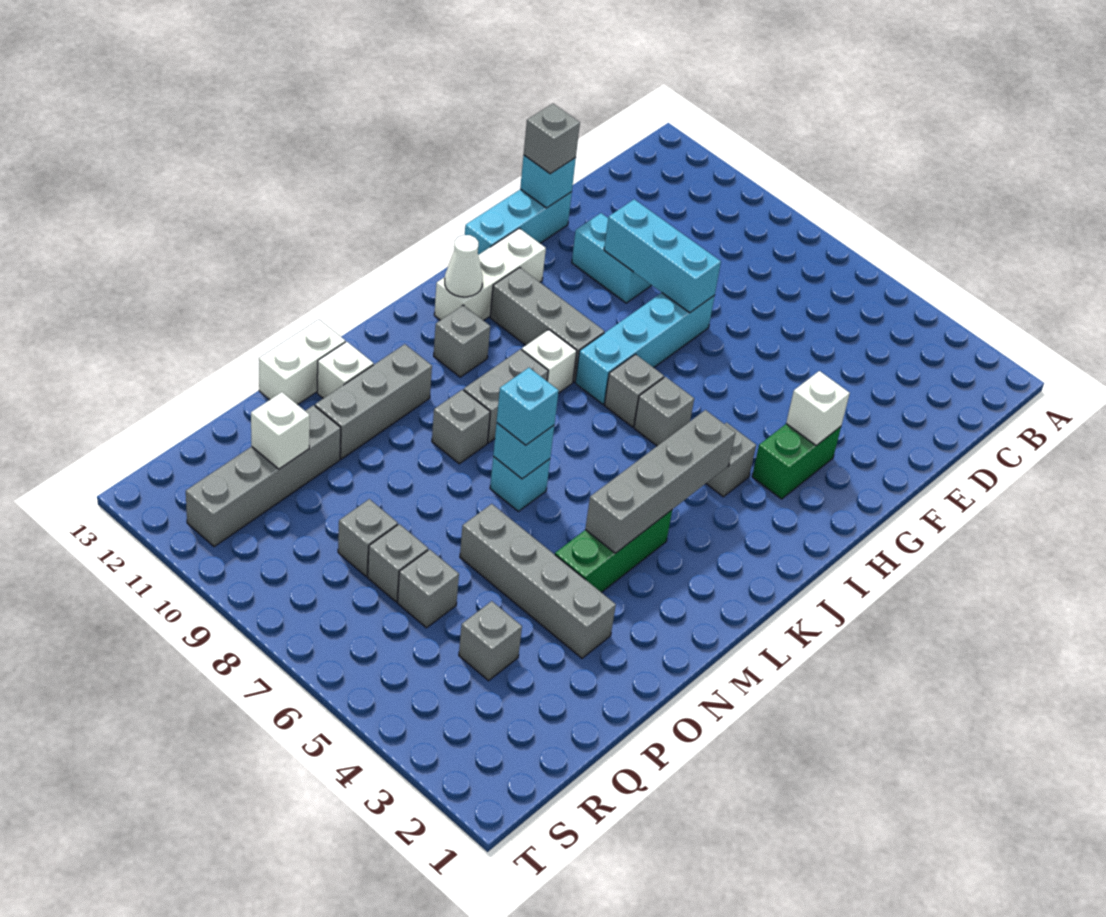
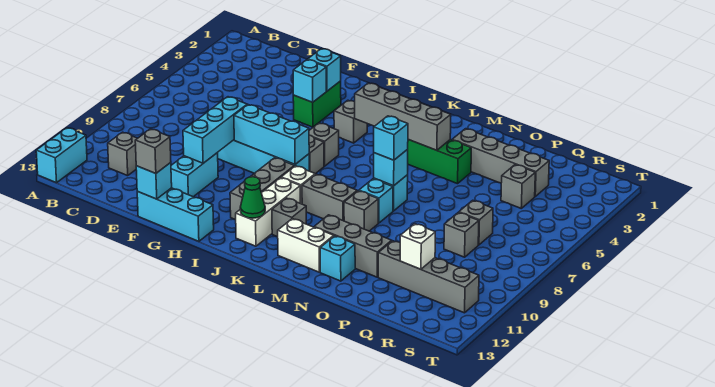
none -> cyan 1x2 brick [36,128,87,183]
green 1x2 brick [752,424,841,499] -> green 1x2 brick turned to [293,81,341,127]
white 1x1 brick [786,371,850,445] -> cyan 1x1 brick [308,49,341,91]
none -> cyan 1x1 brick [293,60,326,102]
none -> cyan 1x3 brick [234,105,309,164]
white 1x3 brick [434,228,546,321] -> white 1x3 brick turned to [236,178,300,246]
white 1x1 cone [445,235,483,297] -> green 1x1 cone [240,177,265,218]
none -> cyan 1x1 brick [359,179,393,223]
white 1x1 brick [317,342,374,398] -> cyan 1x1 brick [320,236,355,281]
white 1x2 brick [259,319,345,405] -> white 1x2 brick moved to [278,219,334,272]
grey 1x4 brick [460,504,616,658] -> grey 1x4 brick turned to [452,129,549,196]
grey 1x1 brick [398,549,459,628] -> grey 1x1 brick moved to [108,132,137,176]

